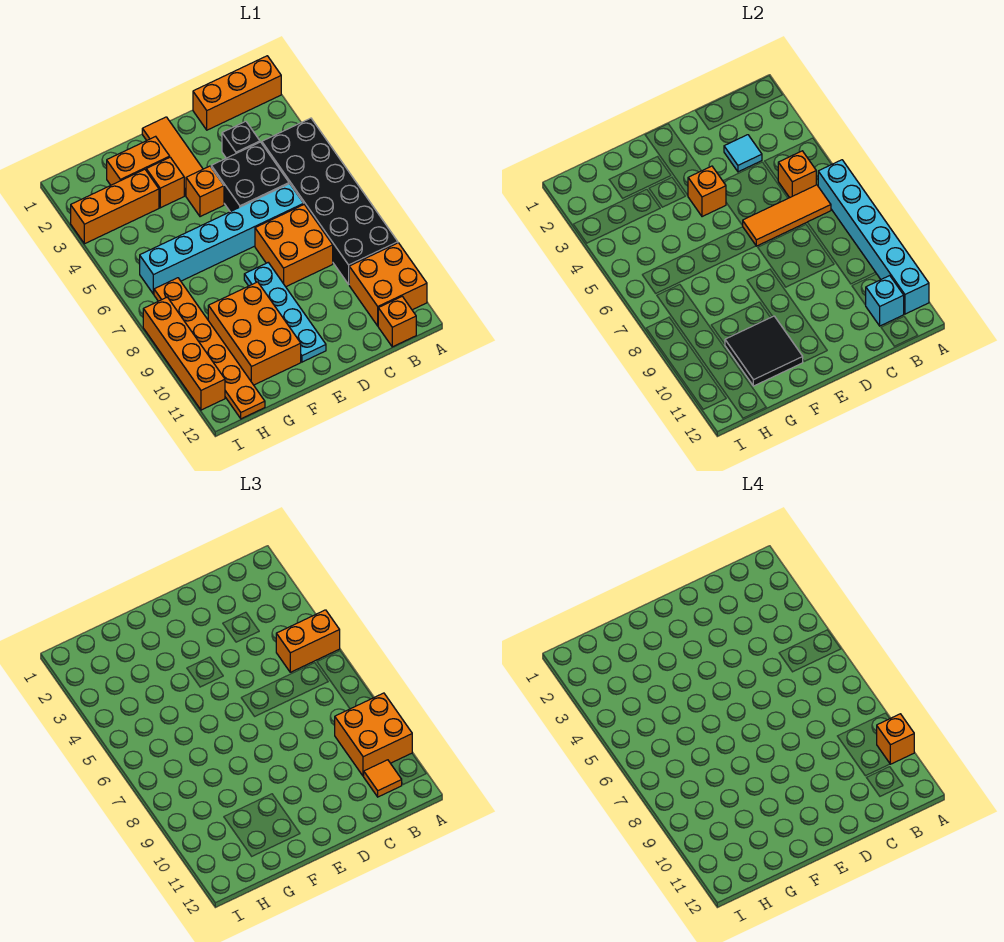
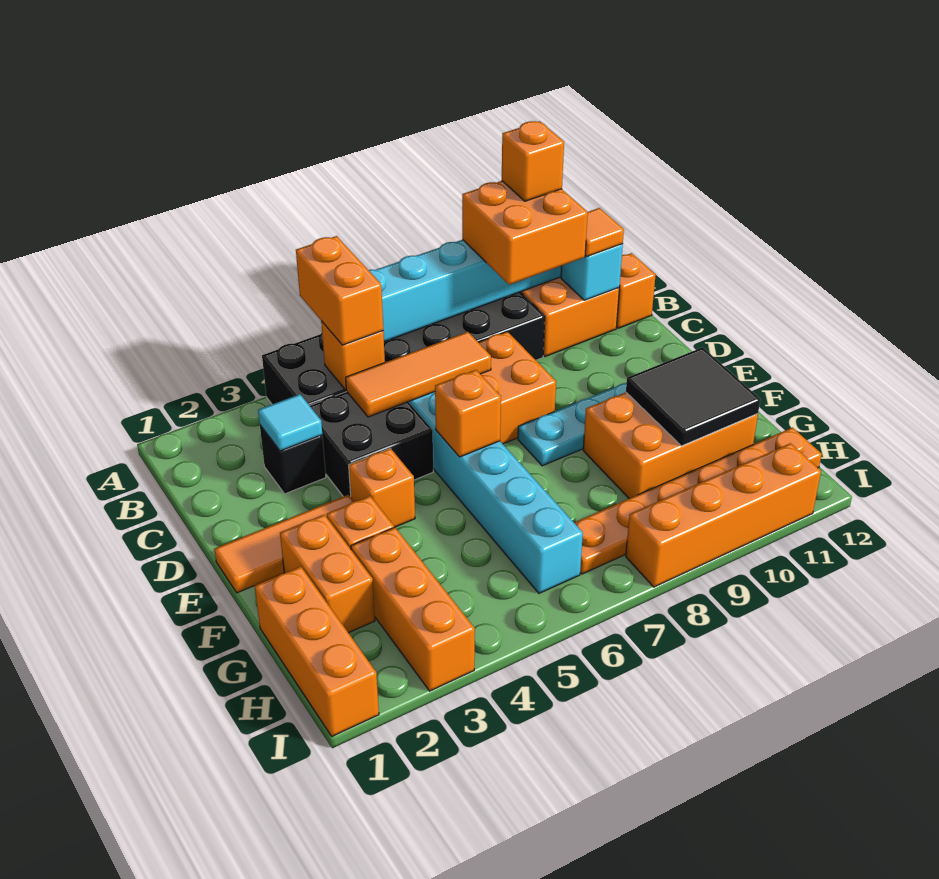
orange 1x3 brick [193,56,281,130] -> orange 1x3 brick moved to [255,567,379,736]
orange 1x3 tile [743,185,831,246] -> orange 1x3 tile turned to [346,332,491,417]
orange 1x1 brick [688,166,726,217] -> orange 1x1 brick moved to [435,370,501,457]

